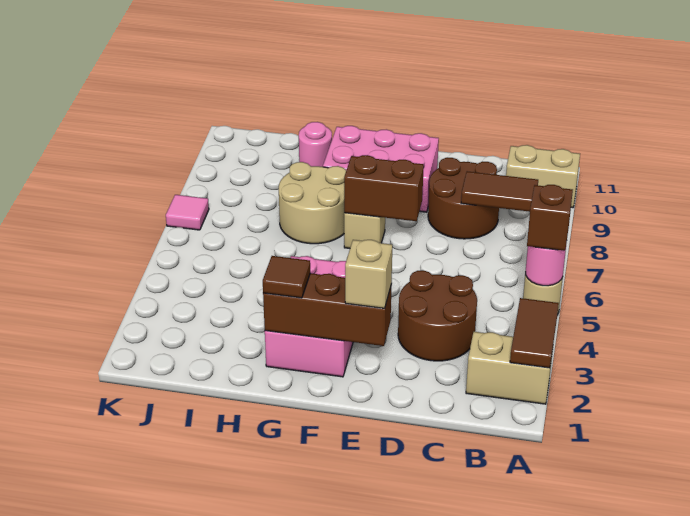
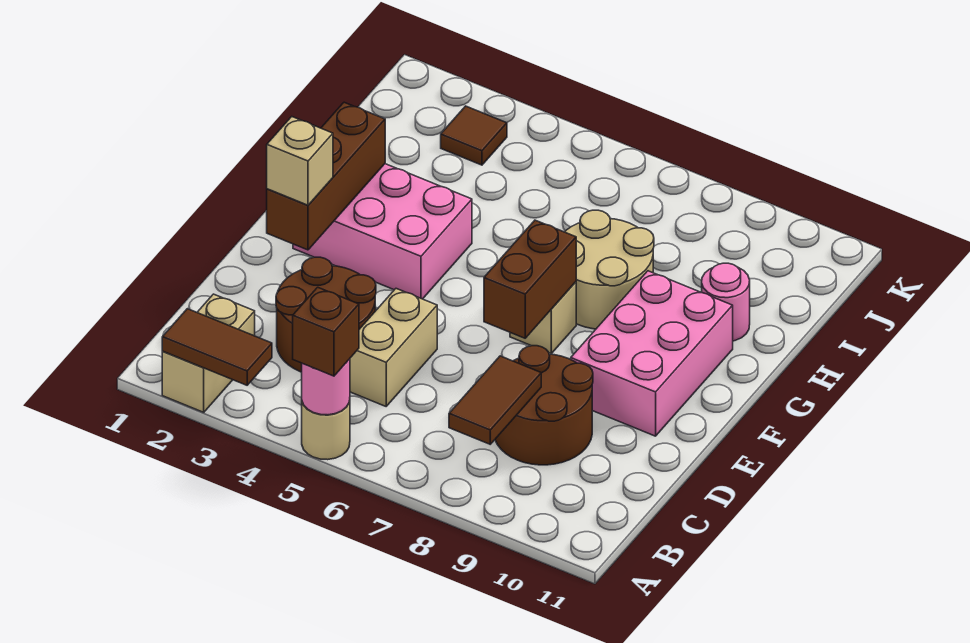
tan 1x2 brick [506,145,580,208] -> tan 1x2 brick moved to [350,289,437,406]
brown 1x1 tile [263,256,310,298] -> brown 1x1 tile moved to [441,106,507,165]
pink 1x1 tile [166,195,209,230] -> none

